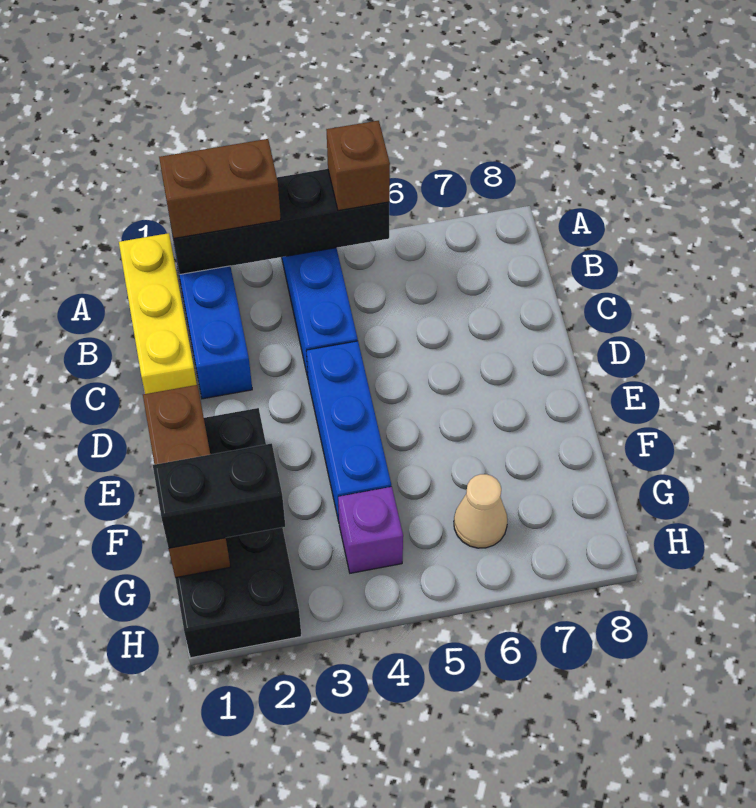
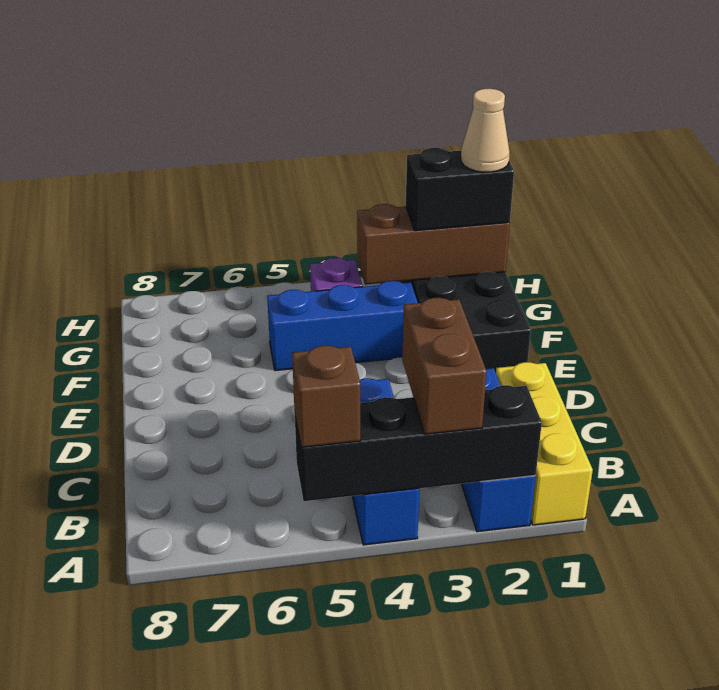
brown 1x2 brick [159,139,281,238] -> brown 1x2 brick turned to [402,298,487,434]
blue 1x3 brick [306,341,391,521] -> blue 1x3 brick turned to [267,281,418,371]
brown 1x3 brick [143,385,230,578] -> brown 1x3 brick turned to [357,204,510,285]
tan 1x1 cone [454,474,507,548] -> tan 1x1 cone moved to [461,89,510,172]

